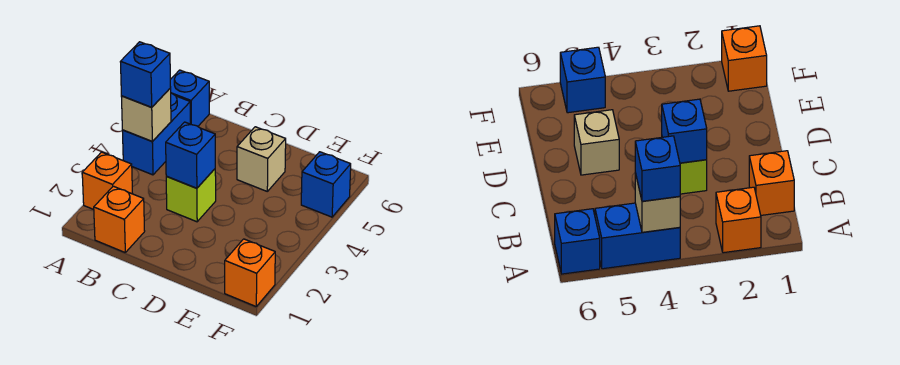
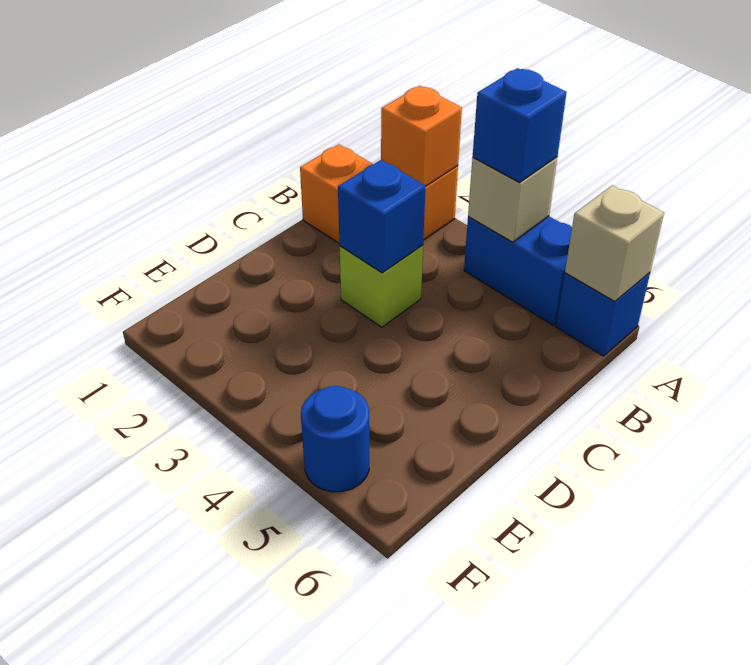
tan 1x1 brick [237,127,286,191] -> tan 1x1 brick moved to [565,186,664,302]
orange 1x1 brick [225,239,275,306] -> orange 1x1 brick moved to [381,86,462,186]
blue 1x1 brick [301,152,351,217] -> blue 1x1 round brick [301,386,369,492]

